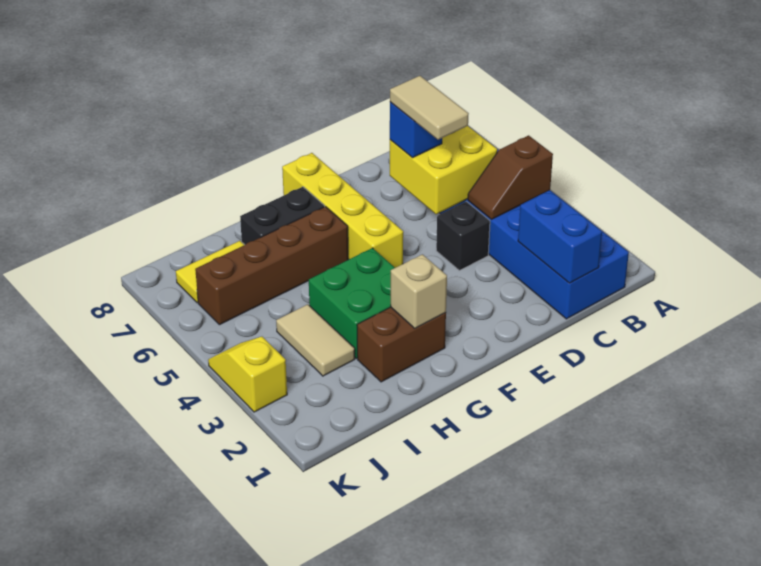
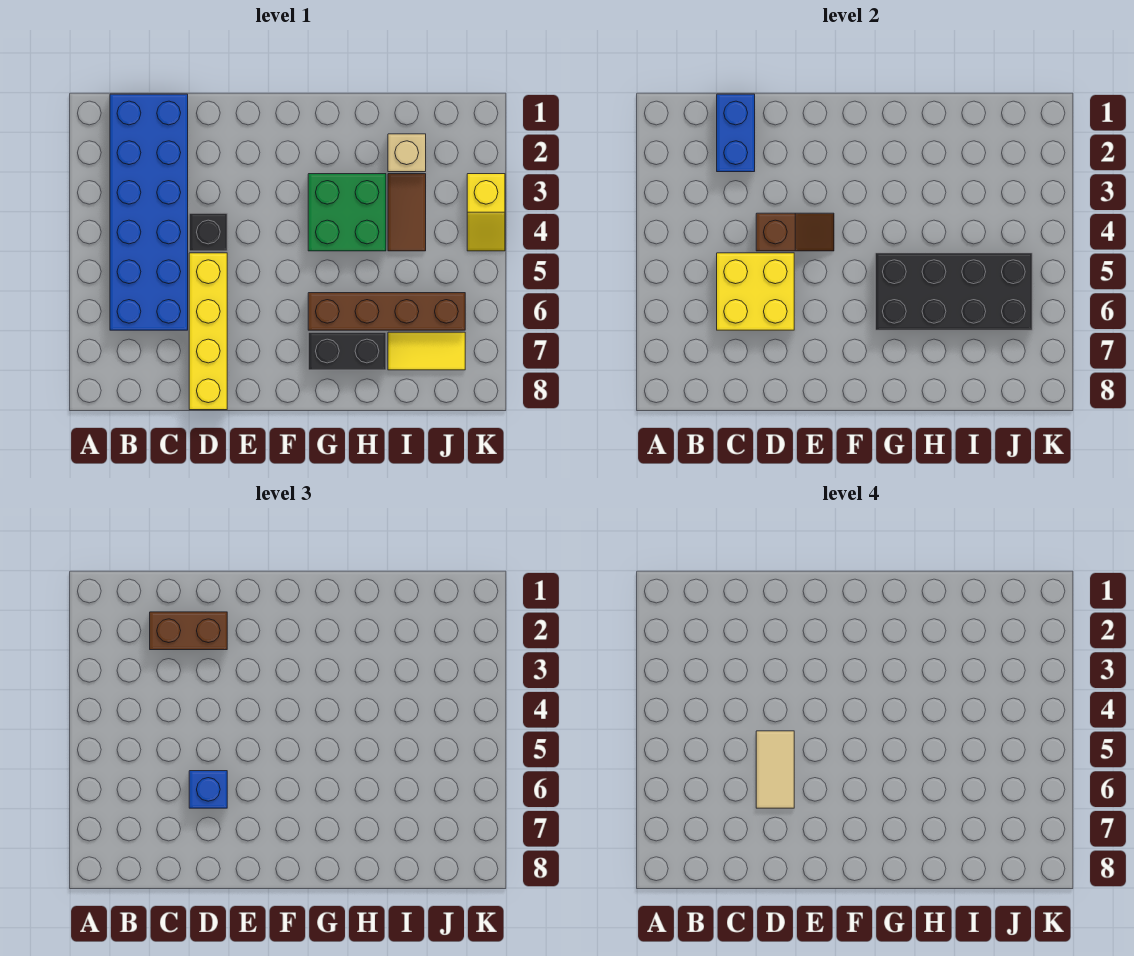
brown 1x2 slope [468,135,553,219] -> brown 1x2 slope moved to [756,213,834,251]
yellow 1x4 brick [282,153,403,268] -> yellow 1x4 brick moved to [189,253,227,410]
brown 1x2 brick [357,307,446,382] -> brown 1x2 brick moved to [150,612,227,650]
tan 1x1 brick [391,254,447,328] -> tan 1x1 brick moved to [388,134,426,172]
none -> black 2x4 brick [875,253,1032,330]
tan 1x2 tile [276,304,355,376] -> brown 1x2 tile [388,174,426,251]

